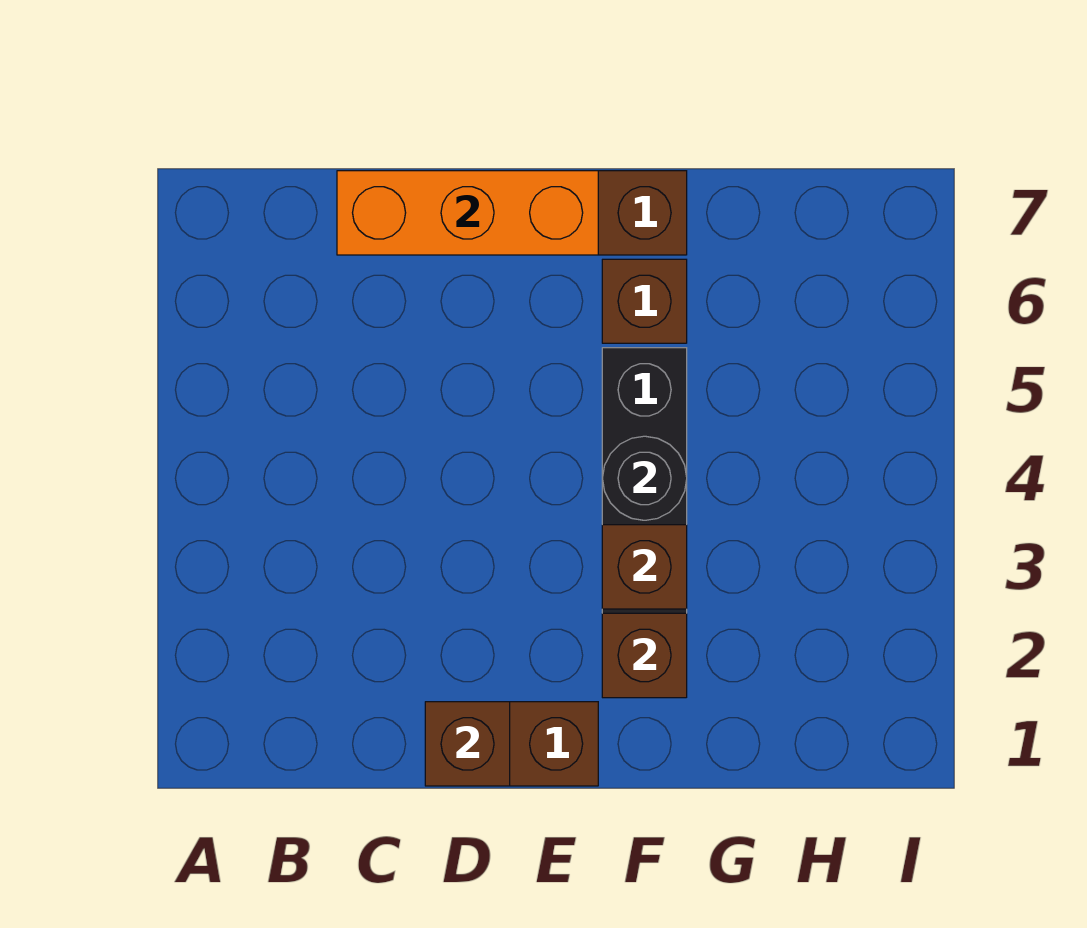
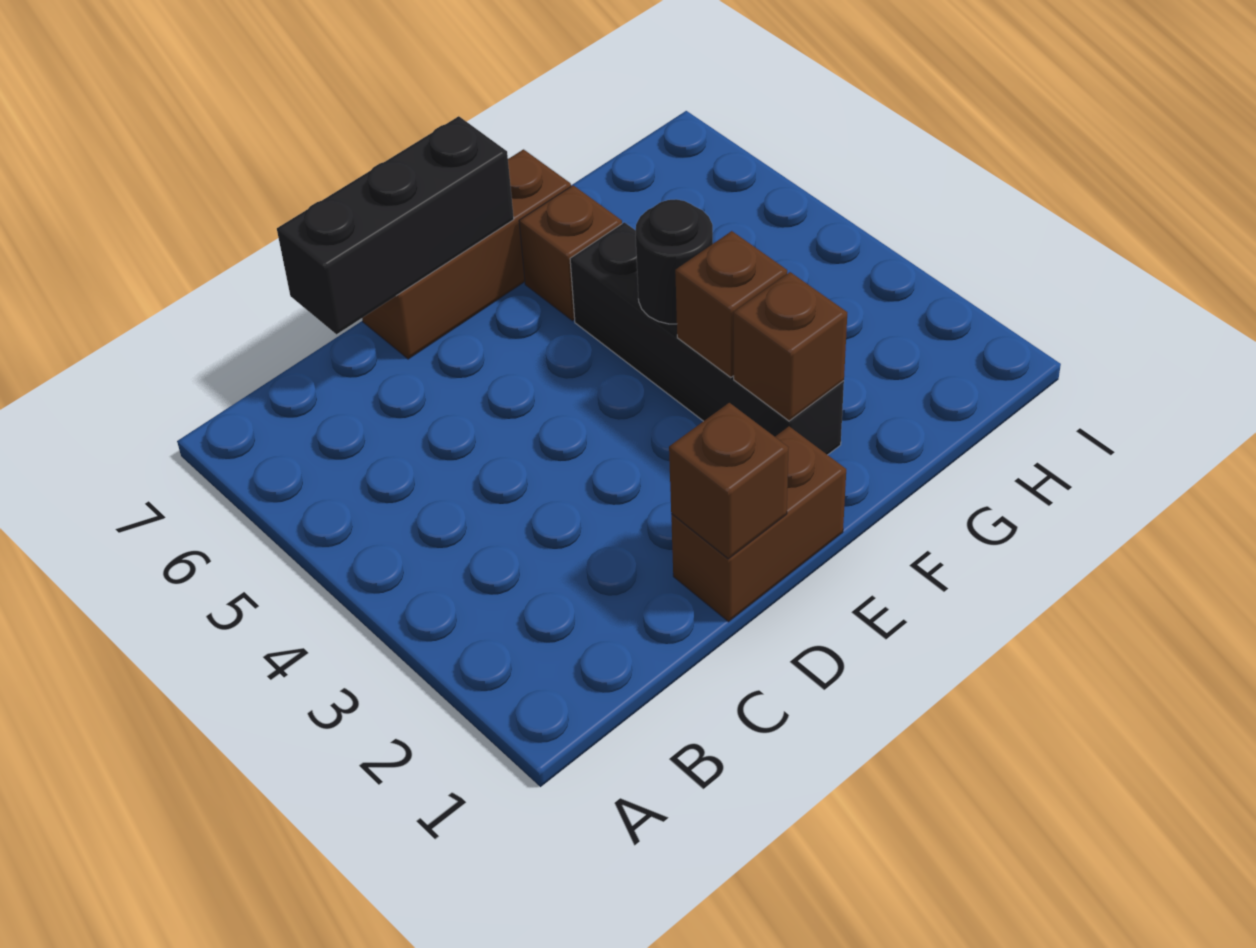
orange 1x3 brick [337,171,598,255] -> black 1x3 brick [277,116,514,334]

